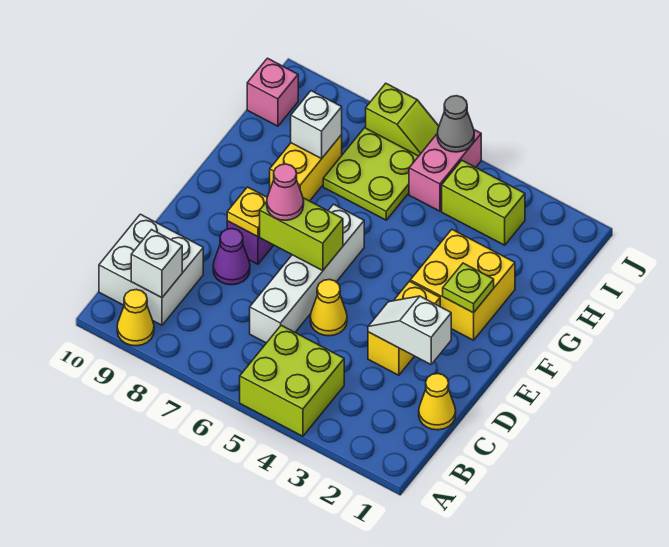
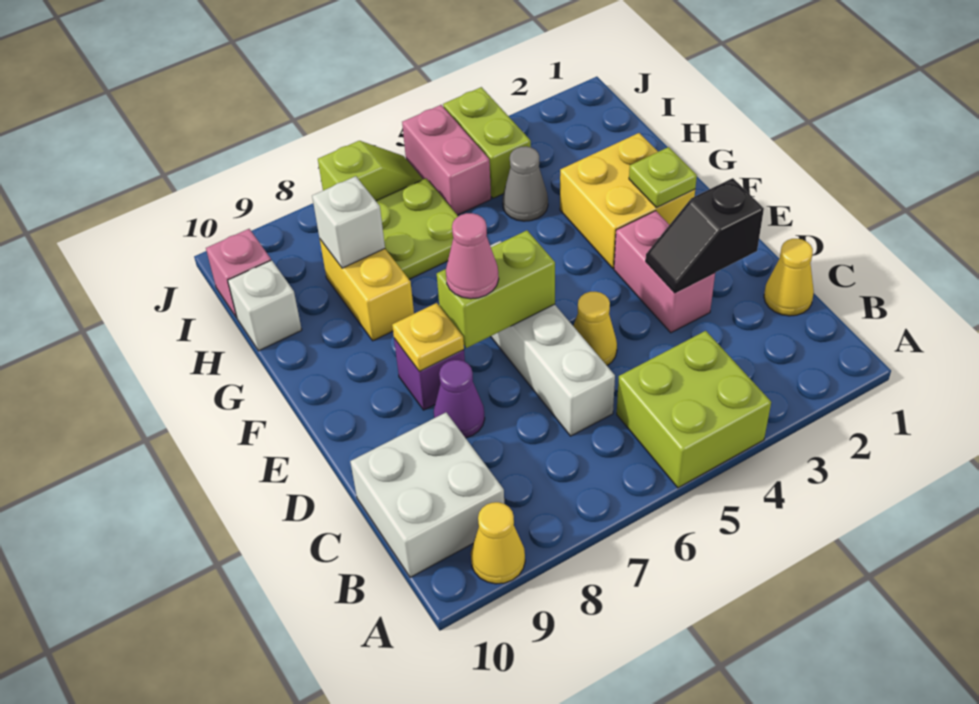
white 1x1 brick [131,230,182,298] -> white 1x1 brick moved to [228,260,302,351]
white 1x2 slope [368,296,451,364] -> black 1x2 slope [646,178,764,293]
yellow 1x2 brick [368,281,440,375] -> pink 1x2 brick [614,211,715,333]
lime 1x2 brick [442,160,525,245] -> lime 1x2 brick turned to [443,87,531,198]
grey 1x1 cone [437,96,474,152] -> grey 1x1 cone moved to [503,146,548,221]

